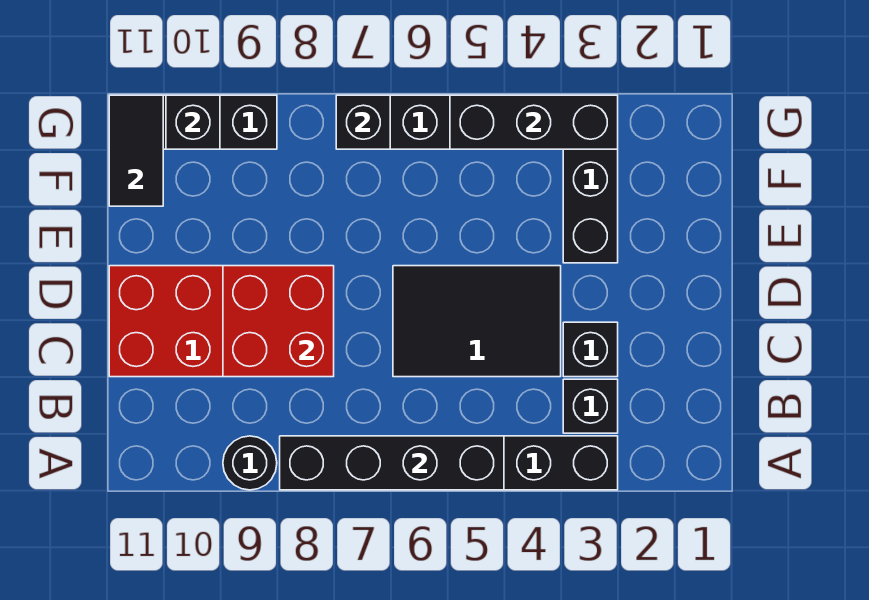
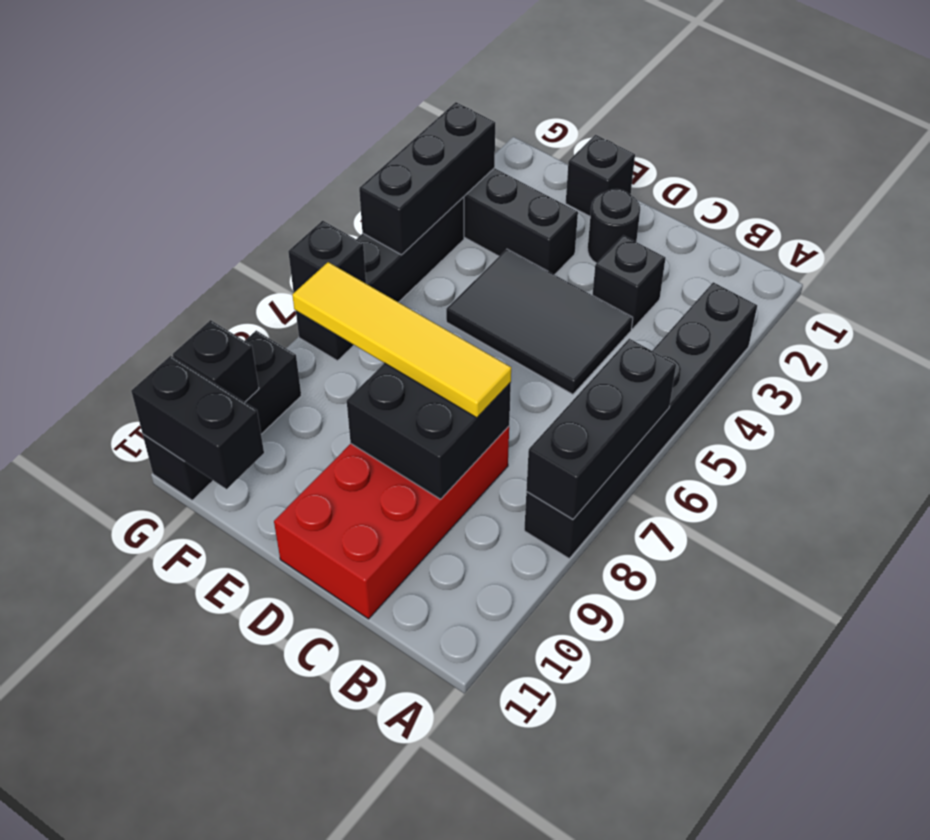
black 1x4 brick [280,436,504,490] -> black 1x3 brick [526,339,676,519]
black 1x1 round brick [223,436,277,490] -> black 1x1 round brick moved to [588,189,640,263]
black 1x1 brick [563,379,618,433] -> black 1x1 brick moved to [566,135,635,216]
black 2x3 tile [393,266,561,377] -> black 2x3 tile turned to [446,249,633,394]
red 2x2 brick [223,266,334,377] -> black 2x2 brick [347,363,511,499]
none -> yellow 1x4 tile [292,262,511,418]
black 1x2 tile [109,95,163,206] -> black 1x2 brick [131,356,264,489]

